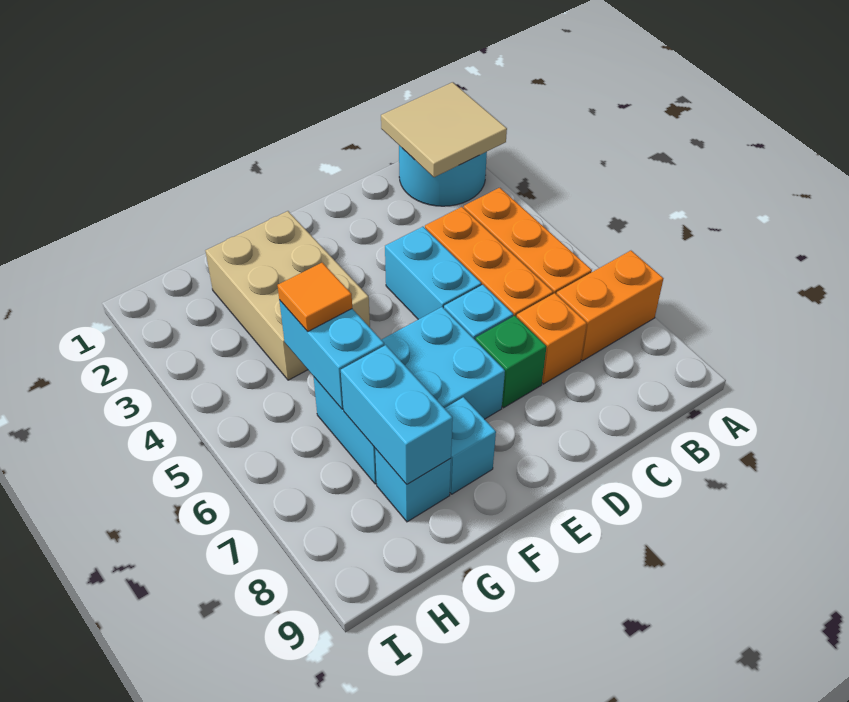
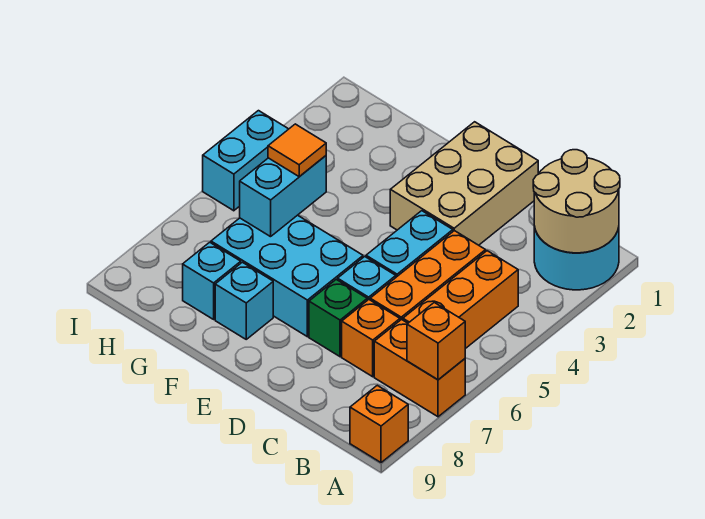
tan 2x2 tile [381,82,507,177] -> tan 2x2 round brick [533,150,620,253]
none -> orange 1x1 brick [407,303,465,380]
none -> orange 1x1 brick [350,385,408,463]
tan 2x3 brick [206,211,370,380] -> tan 2x3 brick moved to [390,122,538,245]
cyan 1x2 brick [341,345,453,484] -> cyan 1x2 brick moved to [203,111,288,211]

